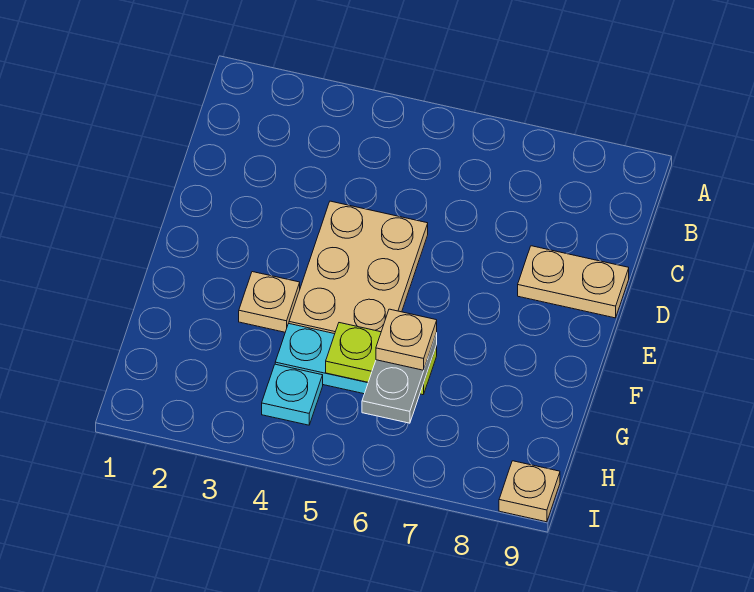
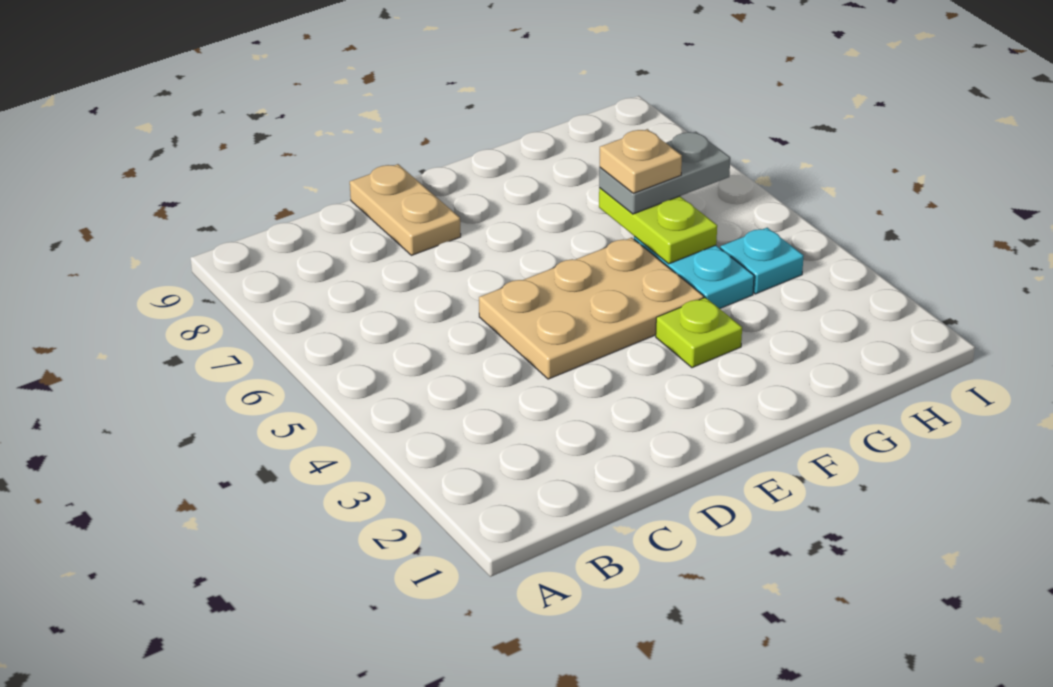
tan 1x1 plate [239,272,300,332] -> lime 1x1 plate [656,297,742,368]
tan 1x1 plate [499,461,560,522] -> none

